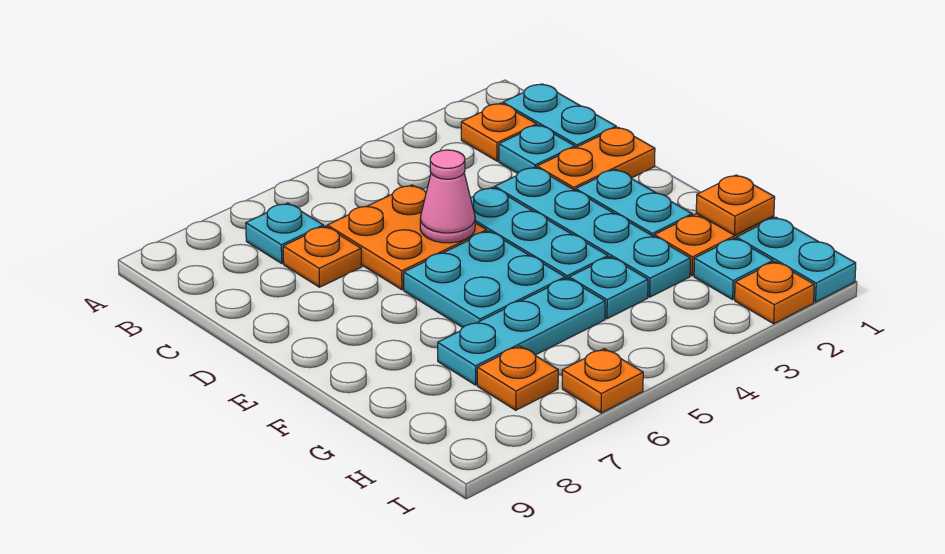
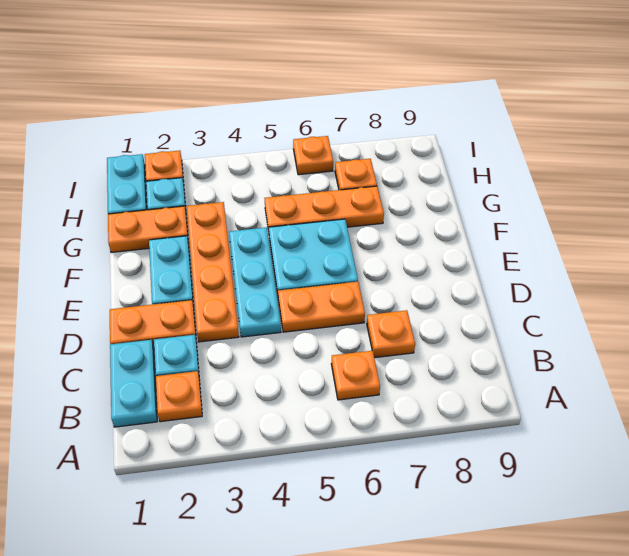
cyan 1x1 plate [246,203,323,263] -> none
orange 2x2 plate [327,185,487,290] -> orange 1x2 plate [278,282,365,332]
cyan 1x4 plate [495,167,691,297] -> orange 1x4 plate [187,202,239,342]
pink 1x1 cone [420,150,475,243] -> none
orange 1x1 plate [696,175,775,235] -> orange 1x1 plate moved to [331,351,380,400]
cyan 1x1 plate [569,257,648,319] -> none
cyan 1x3 plate [438,278,605,385] -> orange 1x3 plate [264,186,384,232]

